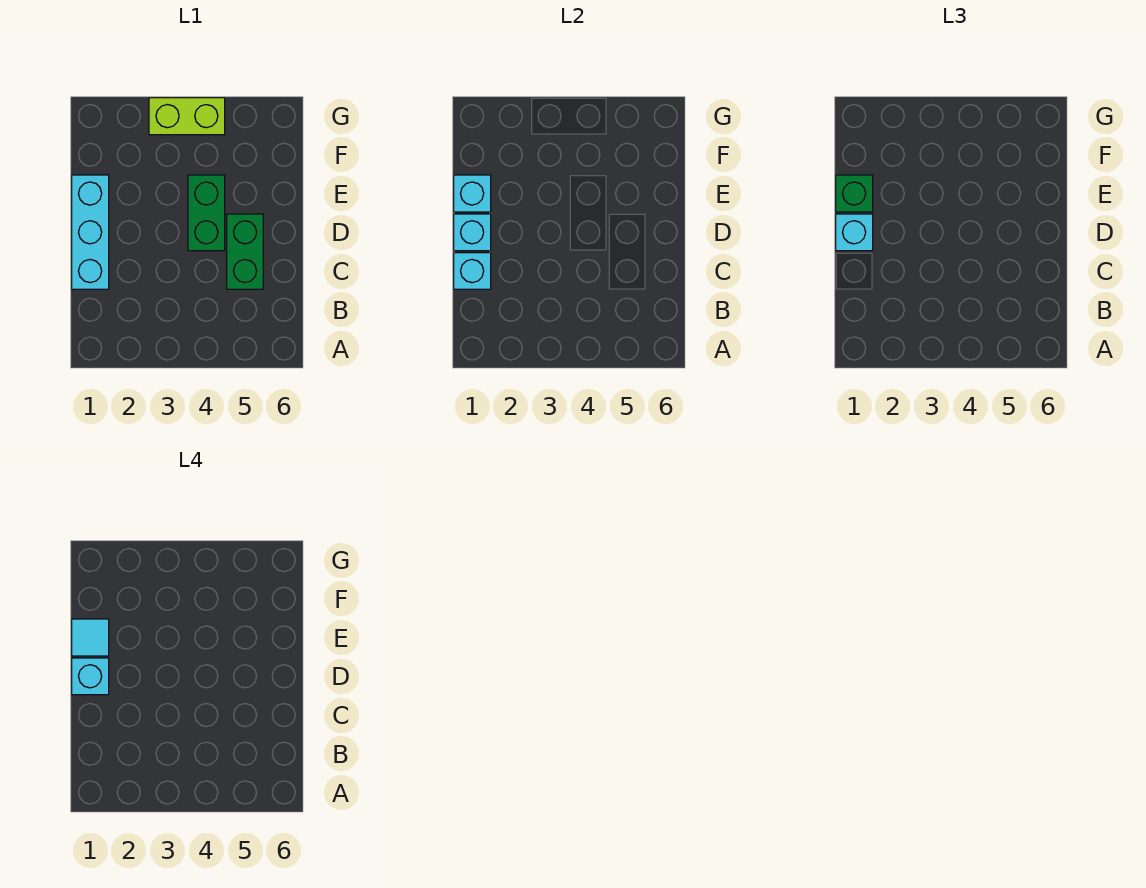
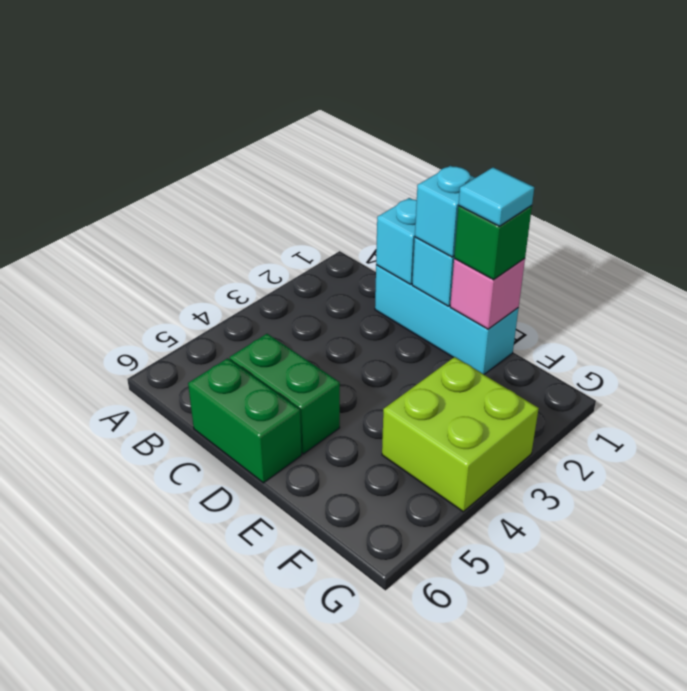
cyan 1x1 brick [72,658,109,695] -> none
green 1x2 brick [188,175,225,251] -> green 1x2 brick moved to [188,358,302,483]
cyan 1x1 brick [454,175,491,212] -> pink 1x1 brick [450,258,525,329]
lime 1x2 brick [149,98,225,135] -> lime 2x2 brick [382,357,539,512]

